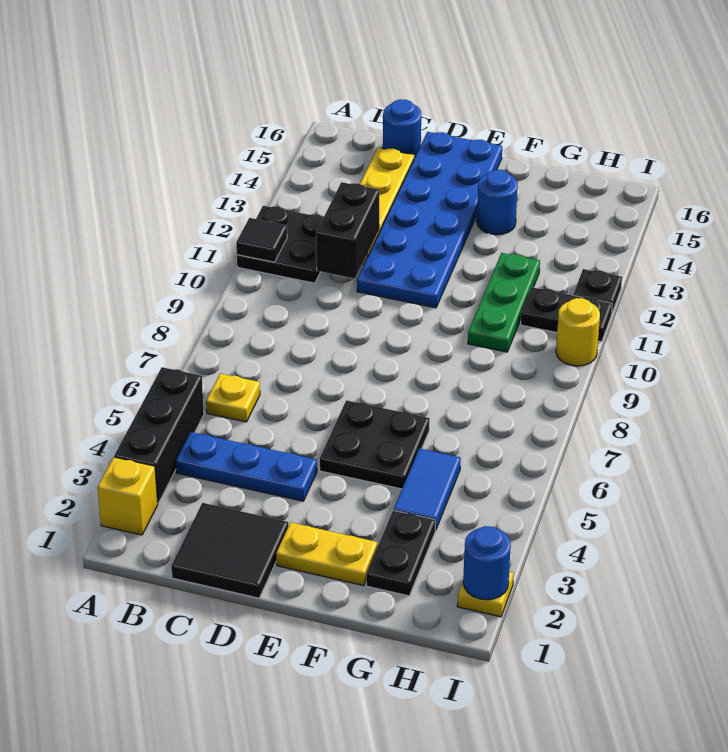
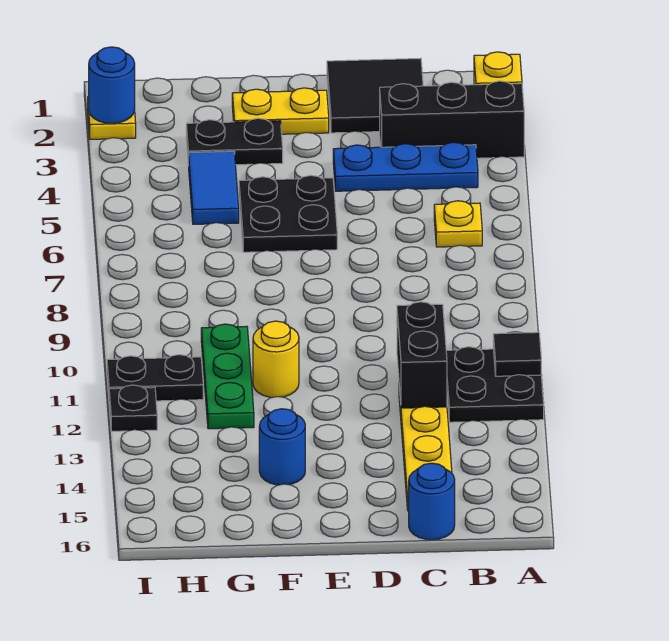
black 1x3 brick [114,367,204,503] -> black 1x3 brick turned to [380,81,524,158]
blue 2x6 plate [357,132,502,308] -> none
black 1x2 plate [366,510,436,596] -> black 1x2 plate turned to [186,118,283,166]
yellow 1x1 round brick [556,298,600,366] -> yellow 1x1 round brick moved to [253,321,299,397]

